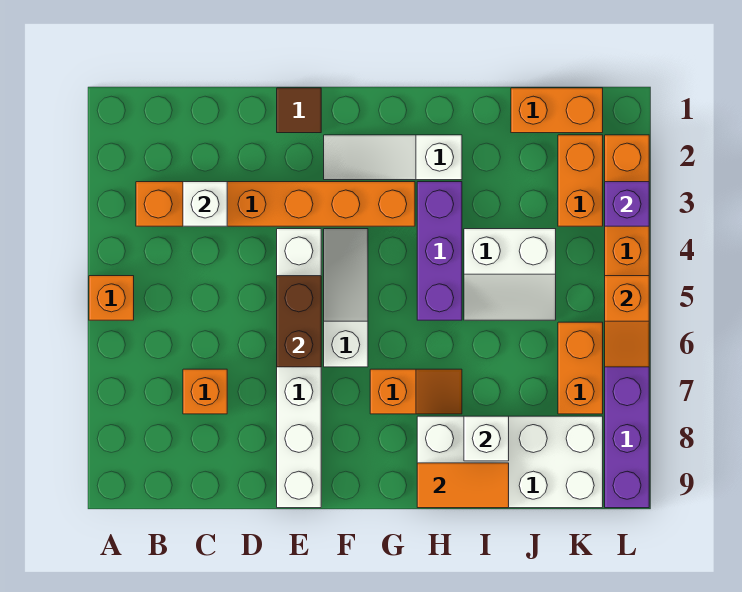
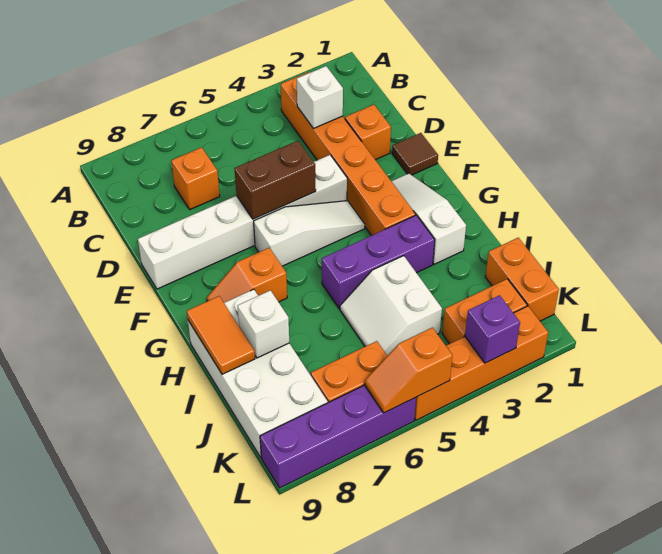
orange 1x1 brick [89,276,134,320] -> orange 1x1 brick moved to [345,105,391,160]
orange 1x2 slope [370,369,462,414] -> orange 1x2 slope turned to [207,248,287,303]

